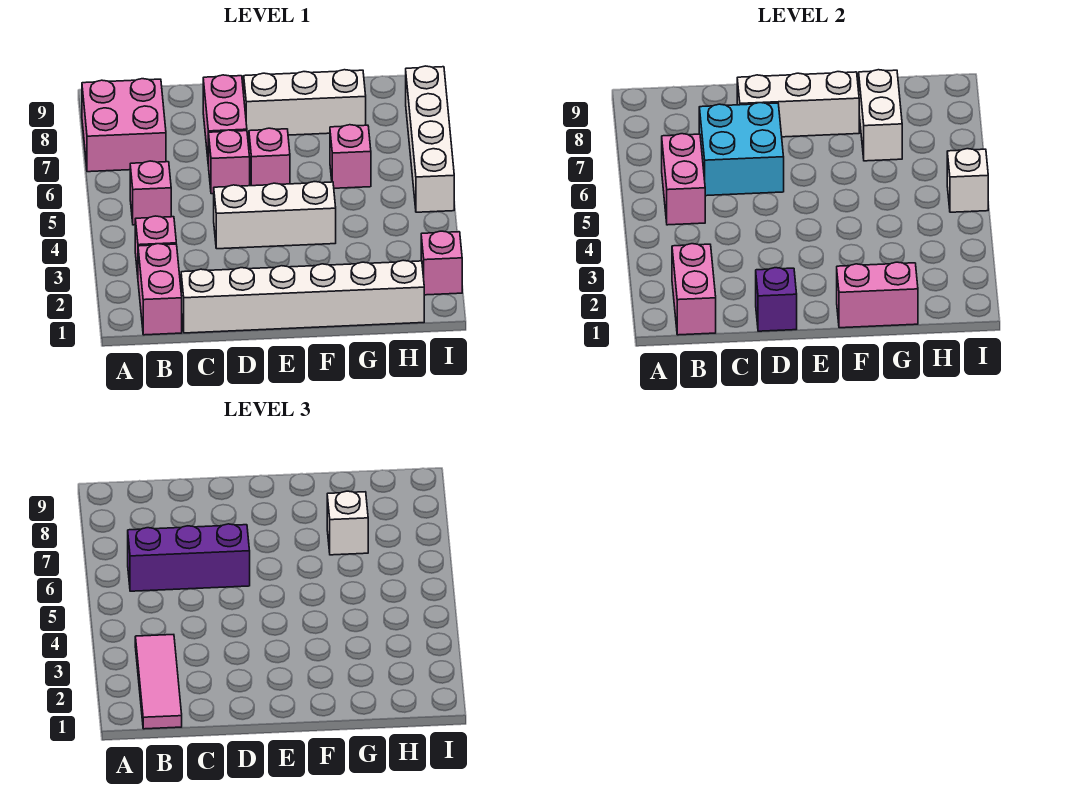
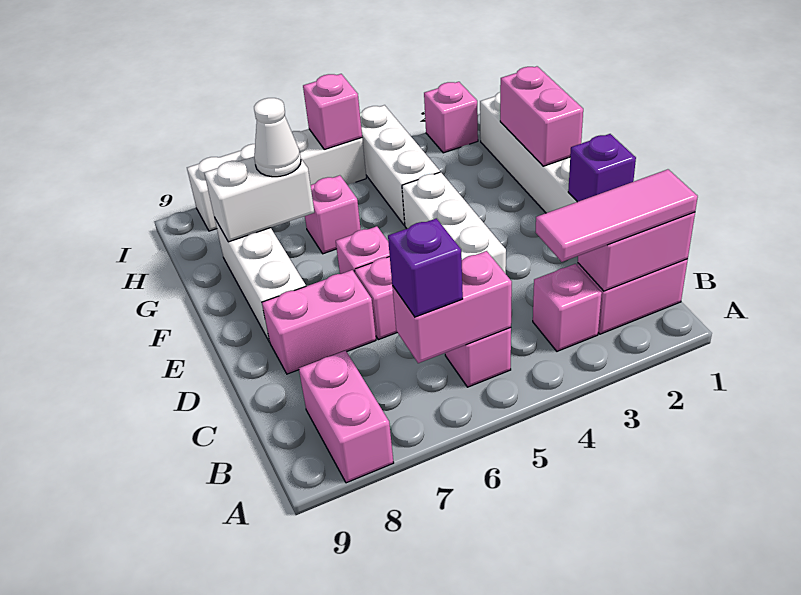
pink 2x2 brick [82,79,166,172] -> pink 1x2 brick [299,351,394,483]
purple 1x3 brick [128,524,250,591] -> purple 1x1 brick [388,218,463,317]
cyan 2x2 brick [699,103,784,196] -> none
white 1x3 brick [737,72,859,137] -> white 1x3 brick moved to [360,105,440,225]
white 1x1 brick [327,491,368,555] -> white 1x1 cone [254,98,301,177]
white 1x1 brick [947,149,988,212] -> pink 1x1 brick [303,74,362,149]

